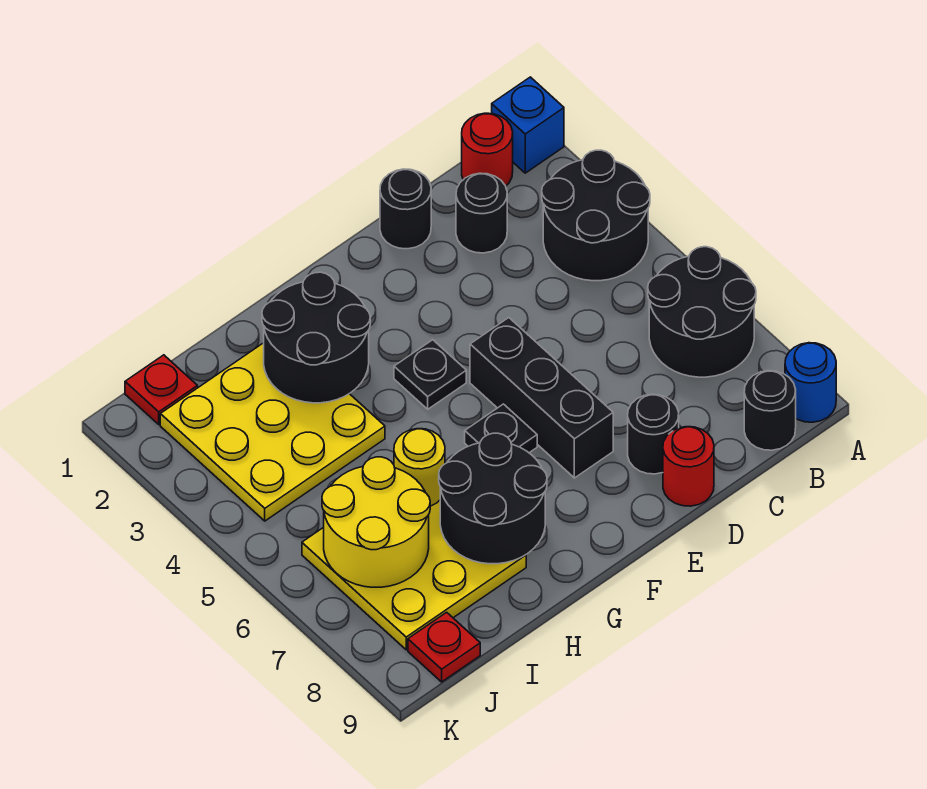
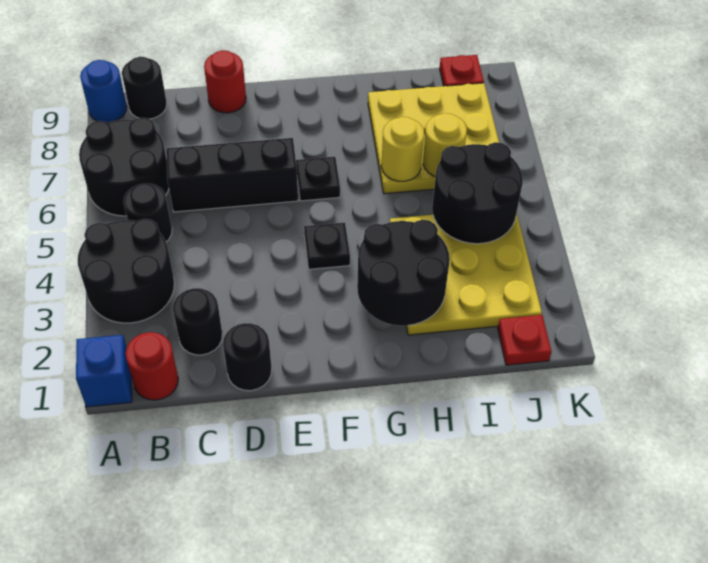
black 1x1 round brick [628,394,679,474] -> black 1x1 round brick moved to [123,184,172,242]
black 1x3 brick [470,318,613,478] -> black 1x3 brick turned to [166,138,298,212]
black 2x2 round brick [439,433,547,564] -> black 2x2 round brick moved to [432,142,523,244]
yellow 2x2 round brick [322,457,430,587] -> yellow 1x1 round brick [423,113,467,176]

